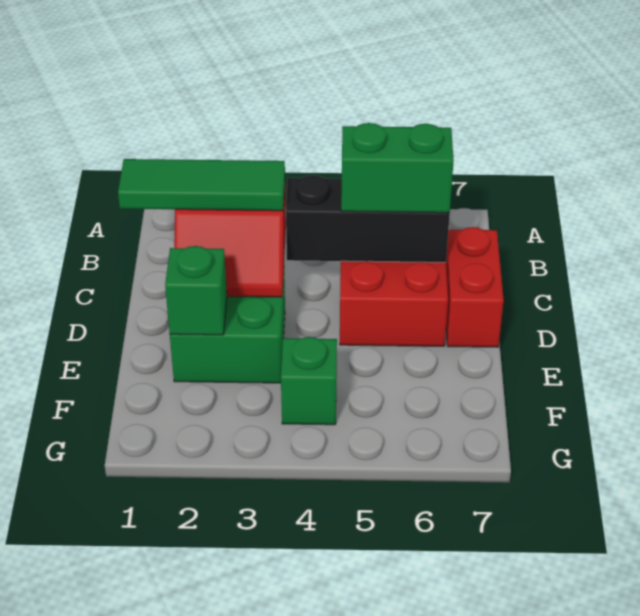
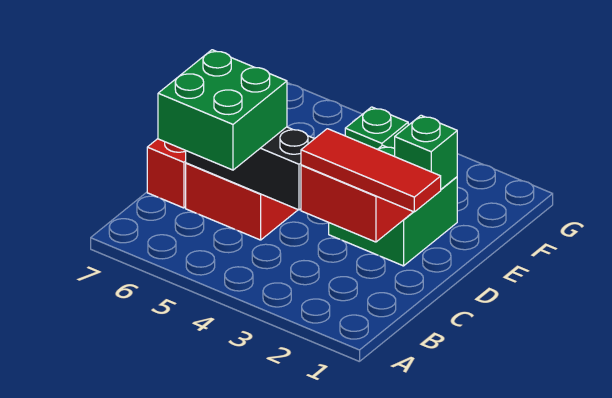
green 1x3 tile [118,159,285,211] -> red 1x3 tile [301,129,441,212]
green 1x2 brick [341,123,454,213] -> green 2x2 brick [158,50,287,170]

